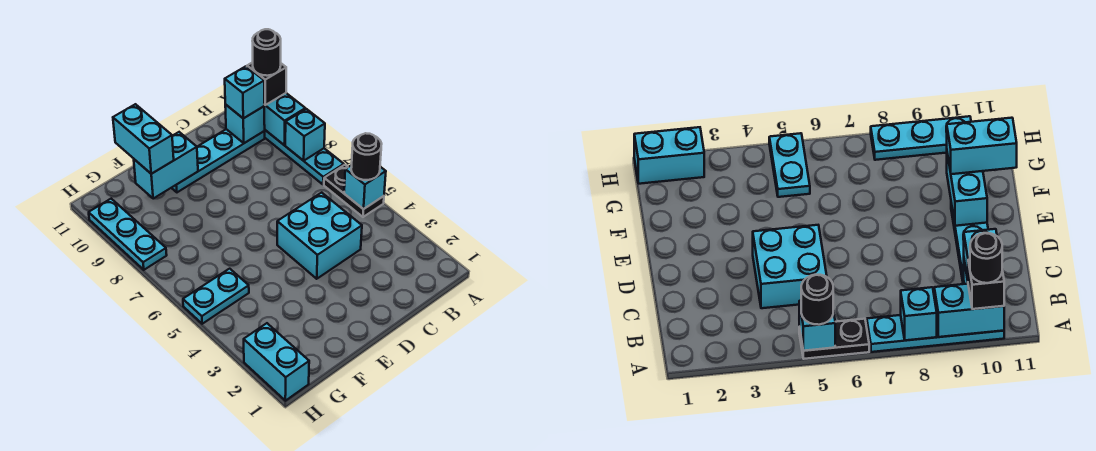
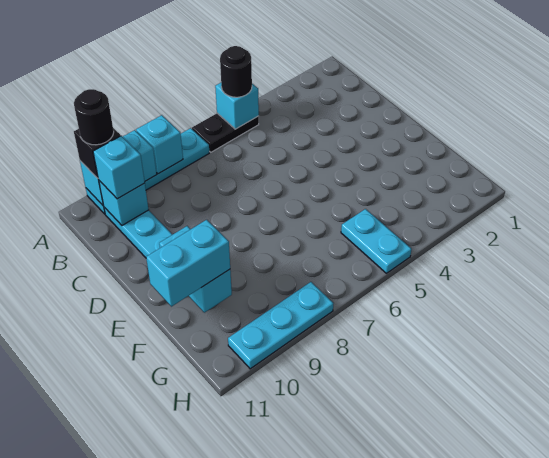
cyan 2x2 brick [277,193,362,279] -> none
cyan 1x2 brick [244,323,309,401] -> none

